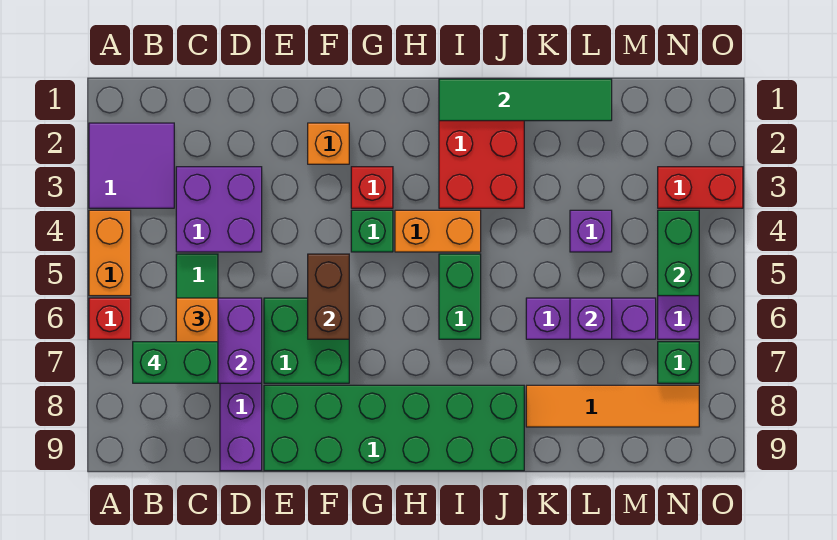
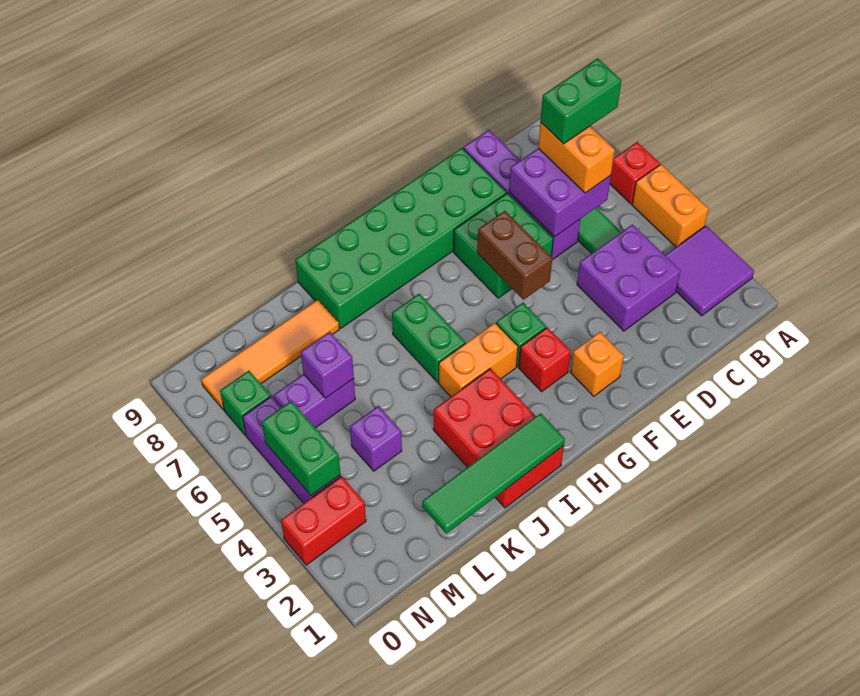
purple 1x3 brick [526,298,656,339] -> purple 1x2 brick [273,374,355,428]

